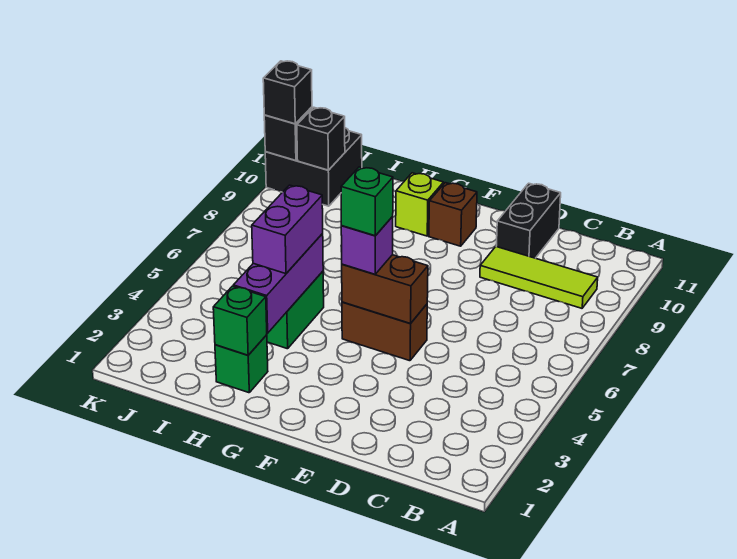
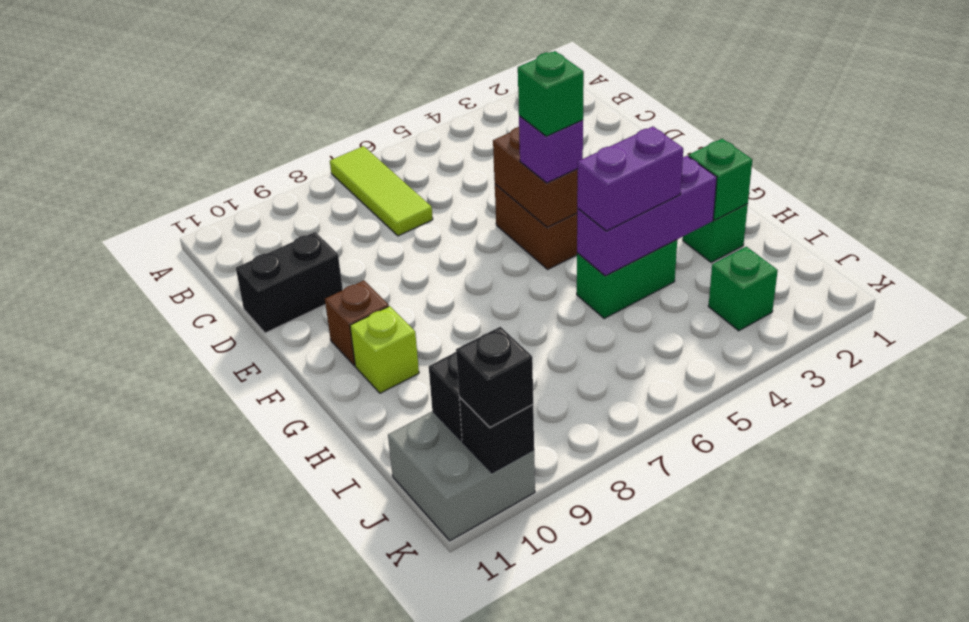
lime 1x3 tile [480,247,598,308] -> lime 1x3 tile moved to [330,146,433,236]
none -> green 1x1 brick [708,247,778,331]
black 2x2 brick [265,128,362,206] -> grey 2x2 brick [388,411,535,541]

